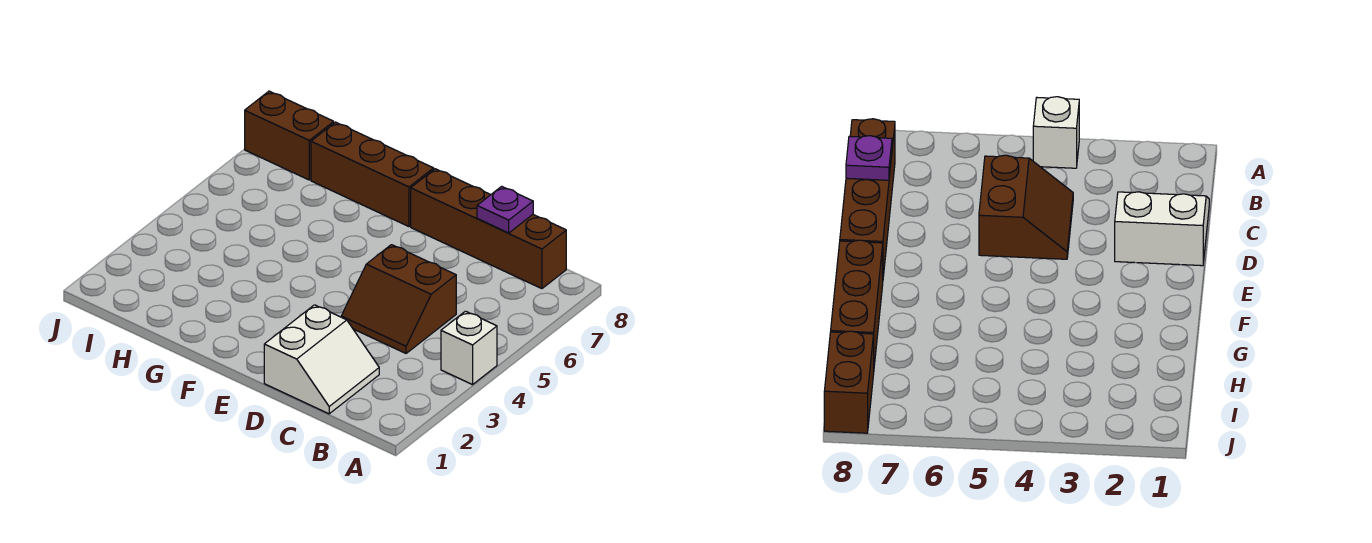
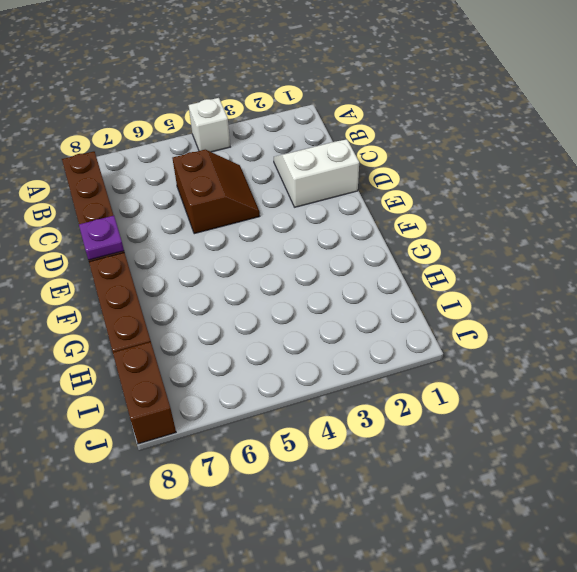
purple 1x1 plate [477,186,533,233] -> purple 1x1 plate moved to [79,216,124,260]

